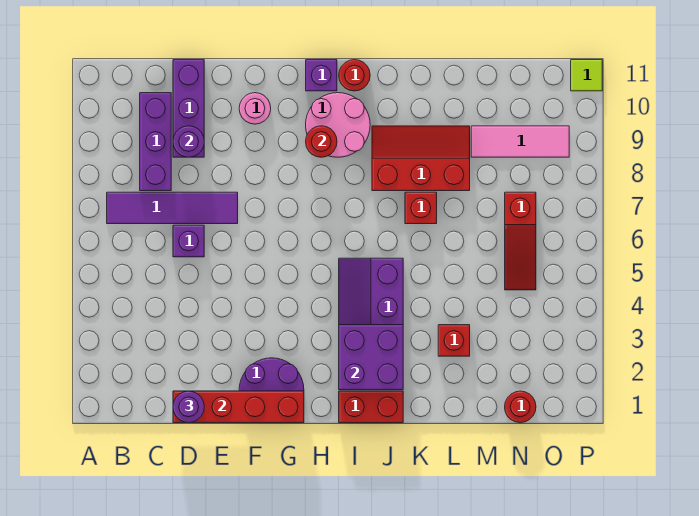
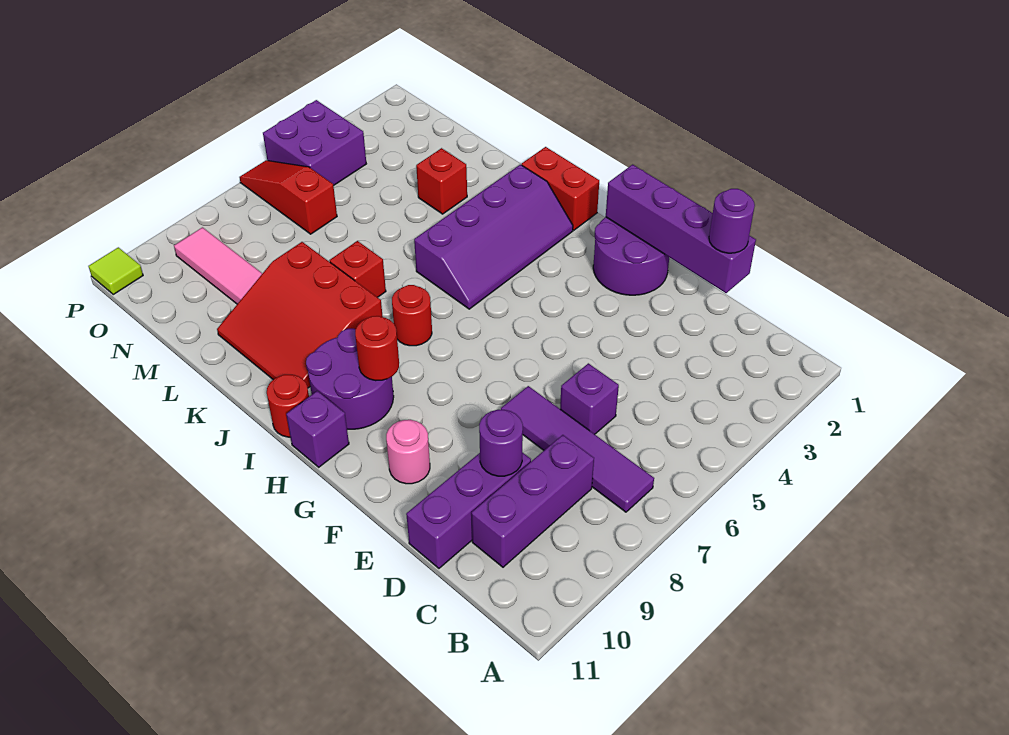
red 1x4 brick [173,391,304,423] -> purple 1x4 brick [606,165,756,293]
pink 2x2 round brick [306,93,370,157] -> purple 2x2 round brick [306,329,394,429]
purple 2x2 brick [339,325,403,390] -> purple 2x2 brick moved to [263,100,366,186]
red 2x3 slope [372,126,470,191] -> red 3x3 slope [217,242,383,388]
red 1x1 round brick [505,391,536,423] -> red 1x1 round brick moved to [392,285,432,346]
red 1x3 slope [505,192,536,290] -> red 1x3 slope turned to [239,160,337,234]

